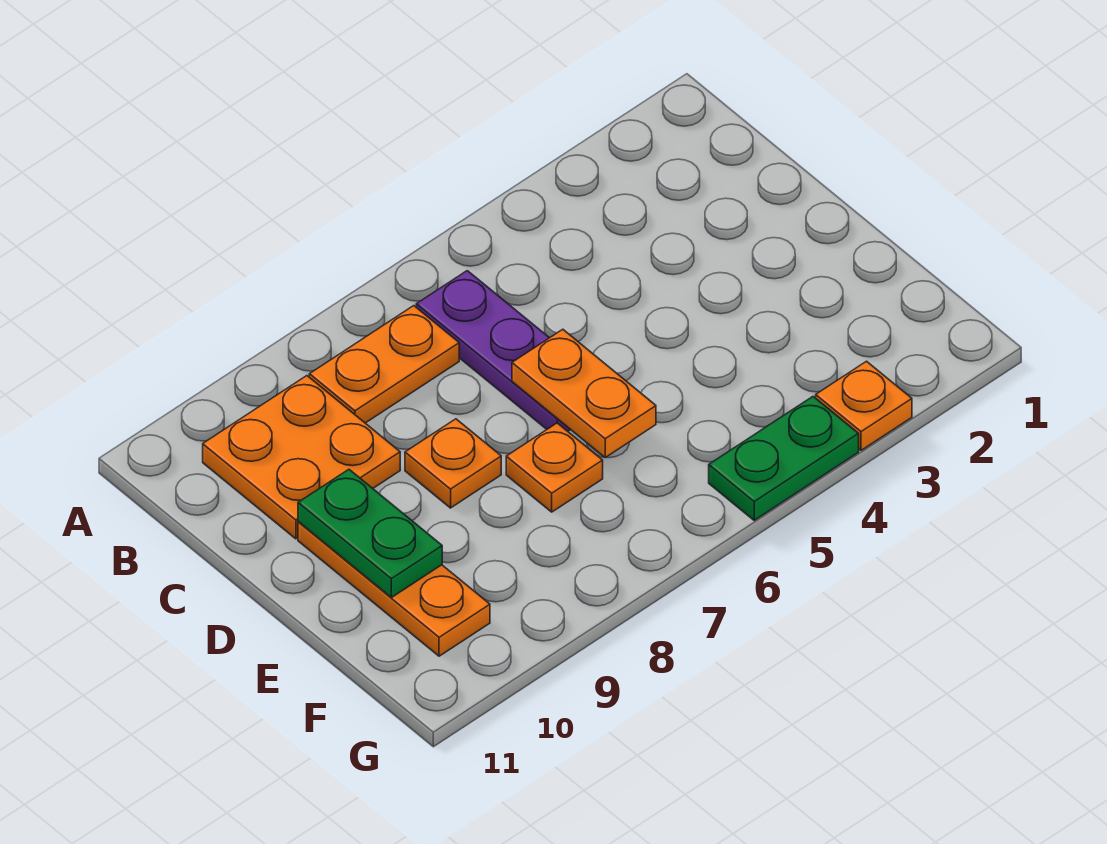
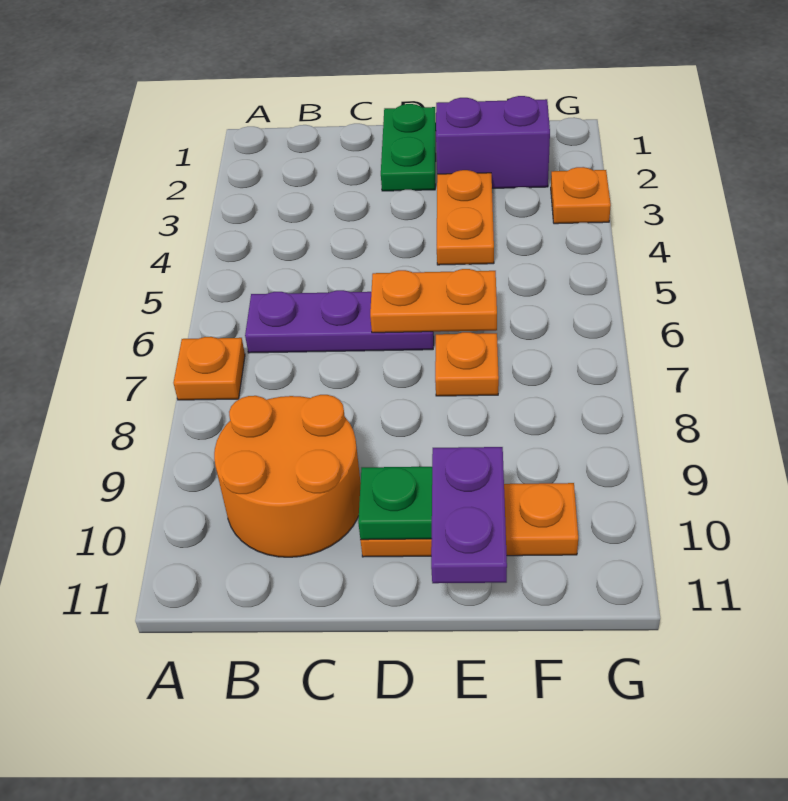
orange 1x2 plate [309,306,459,423] -> orange 1x2 plate moved to [437,170,494,265]
orange 2x2 plate [203,376,400,539] -> orange 2x2 round brick [214,395,361,557]
orange 1x1 plate [405,419,501,508] -> orange 1x1 plate moved to [173,337,245,400]
none -> purple 1x2 brick [436,96,550,188]
none -> purple 1x2 plate [431,447,507,583]
green 1x2 plate [709,397,859,520] -> green 1x2 plate moved to [381,104,436,191]

